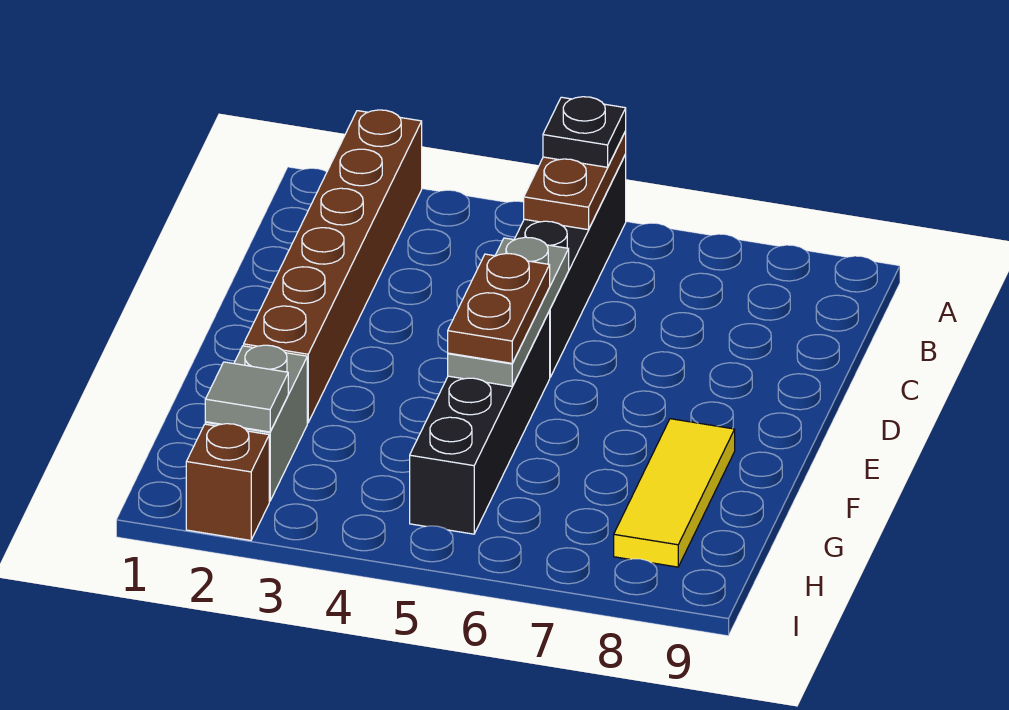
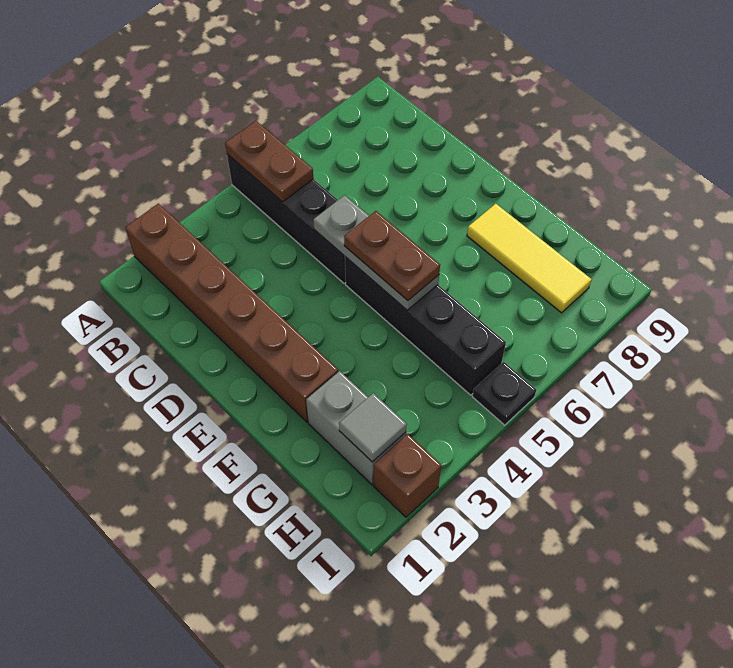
black 1x1 plate [543,97,626,167] -> black 1x1 plate moved to [472,362,536,425]

